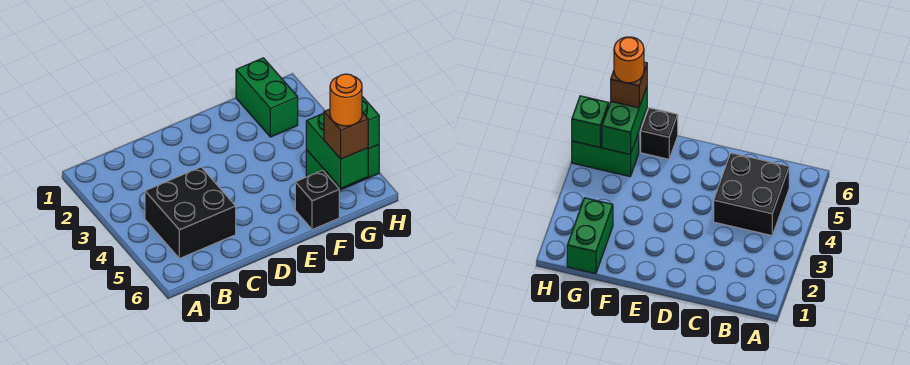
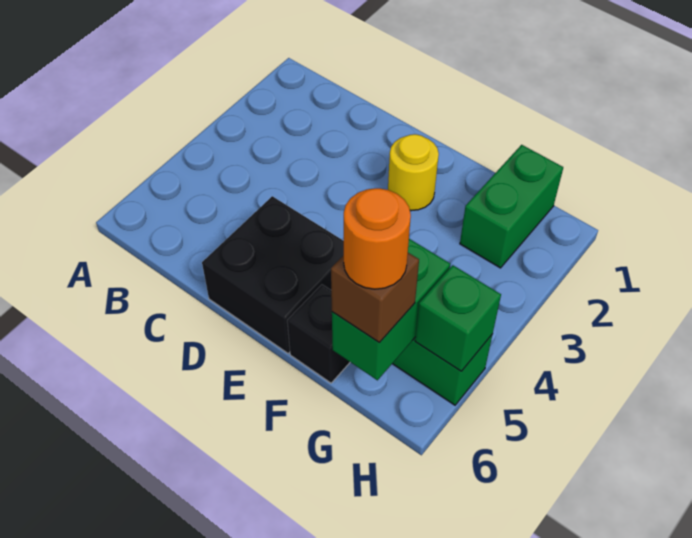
black 2x2 brick [145,167,236,258] -> black 2x2 brick moved to [202,196,344,353]
none -> yellow 1x1 round brick [388,134,439,211]

